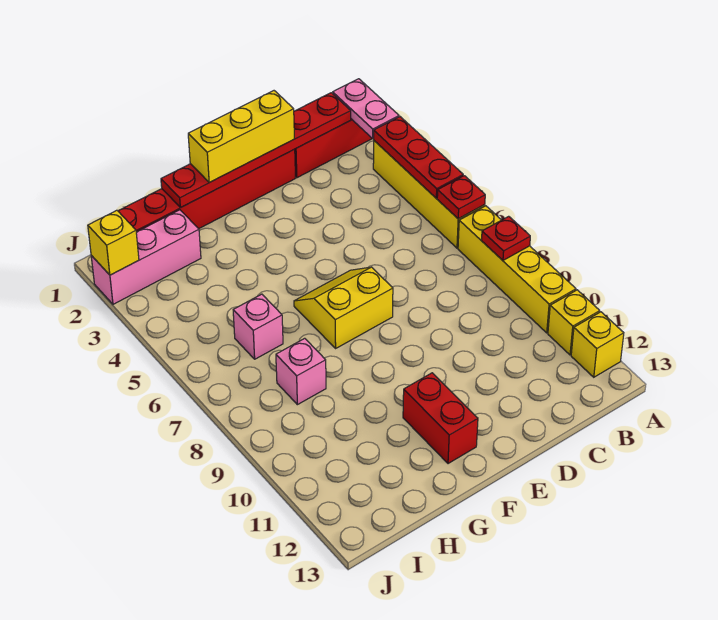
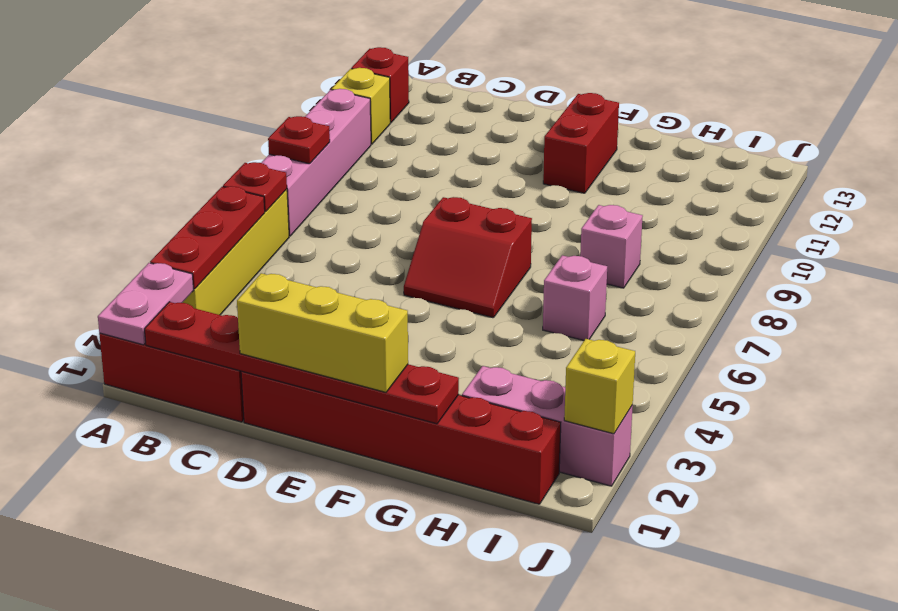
yellow 1x4 brick [458,206,576,333] -> pink 1x4 brick [261,89,371,236]
yellow 1x1 brick [571,312,624,377] -> red 1x1 brick [351,47,409,123]
yellow 2x2 slope [294,267,393,348] -> red 2x2 slope [404,197,532,318]

